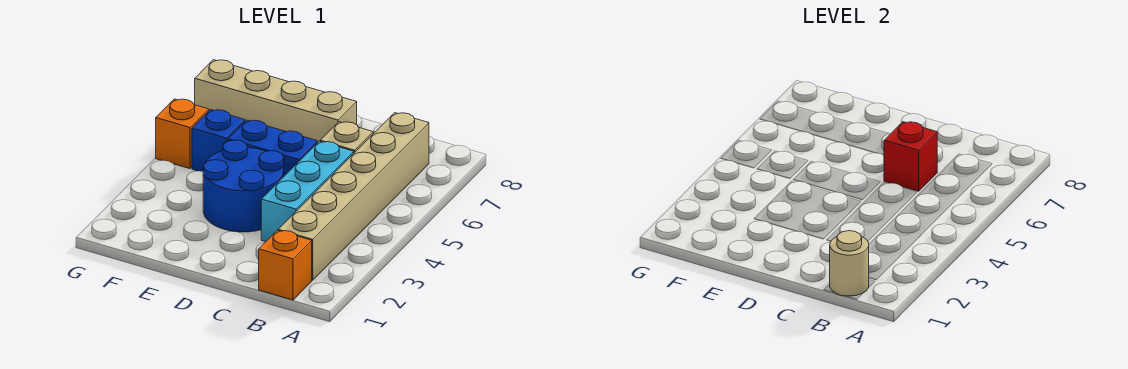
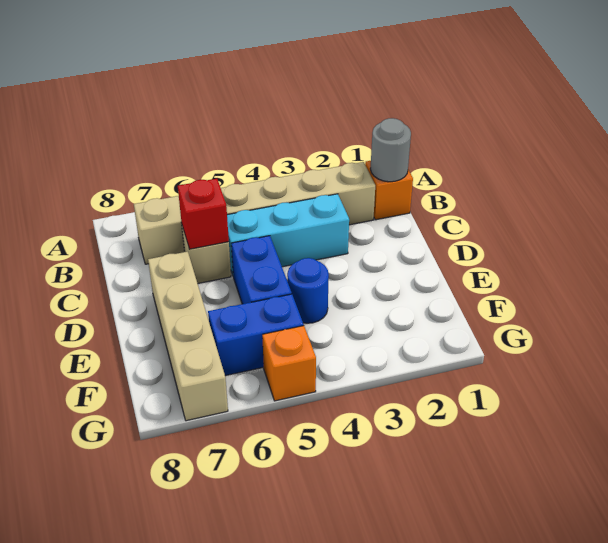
tan 1x1 round brick [830,231,869,296] -> grey 1x1 round brick [370,118,411,182]
blue 2x2 round brick [203,140,284,232] -> blue 1x1 round brick [287,258,329,323]
blue 1x1 brick [192,110,245,172] -> blue 1x2 brick [208,294,304,376]

